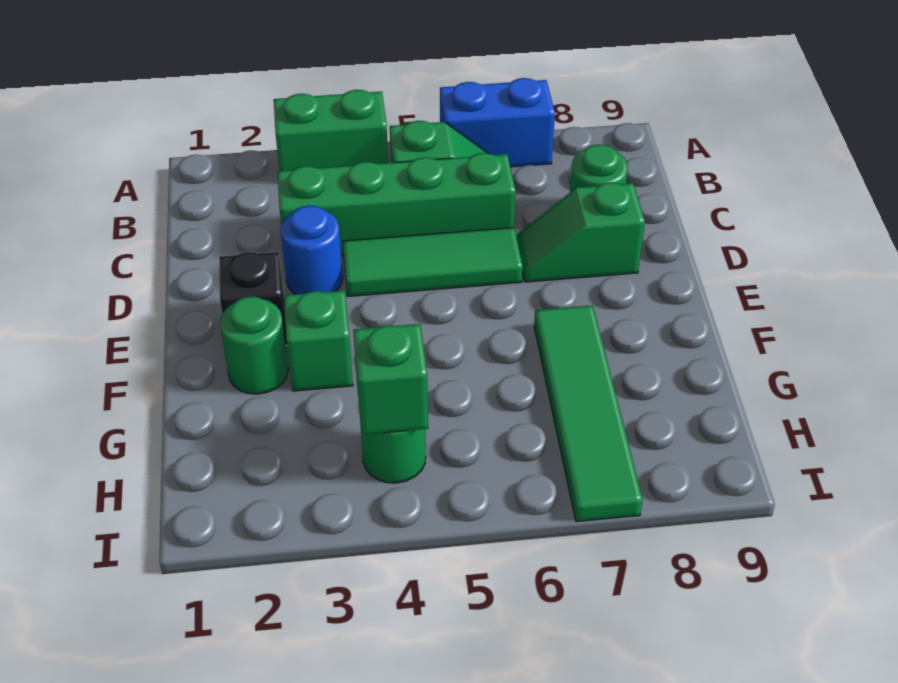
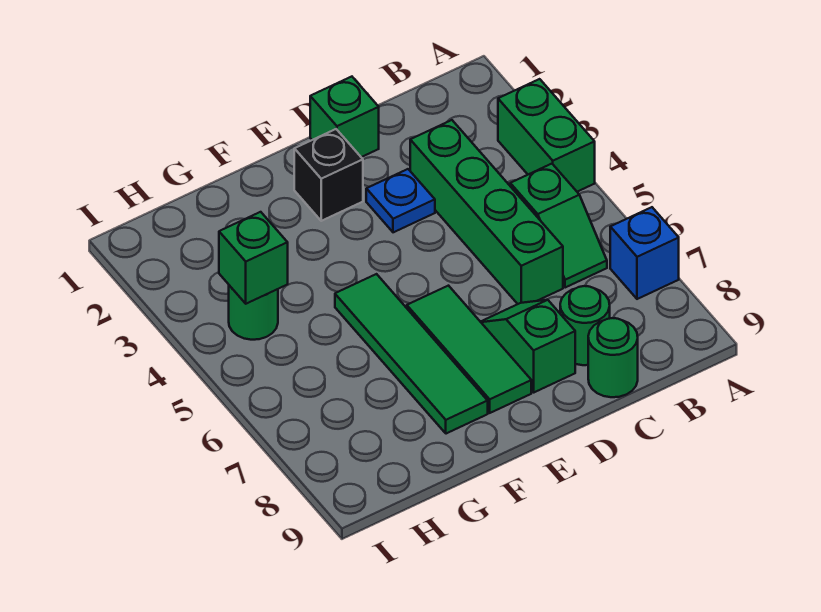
blue 1x2 brick [440,78,555,167] -> blue 1x1 brick [610,207,679,299]
blue 1x1 round brick [281,206,343,294] -> blue 1x1 plate [366,169,435,232]
green 1x3 tile [343,228,523,296] -> green 1x3 tile moved to [407,286,531,413]
green 1x1 round brick [220,297,288,394] -> green 1x1 round brick moved to [588,318,638,397]
green 1x1 brick [284,291,353,391] -> green 1x1 brick moved to [310,77,379,157]
green 1x4 tile [534,305,643,522] -> green 1x4 tile turned to [335,274,488,434]

